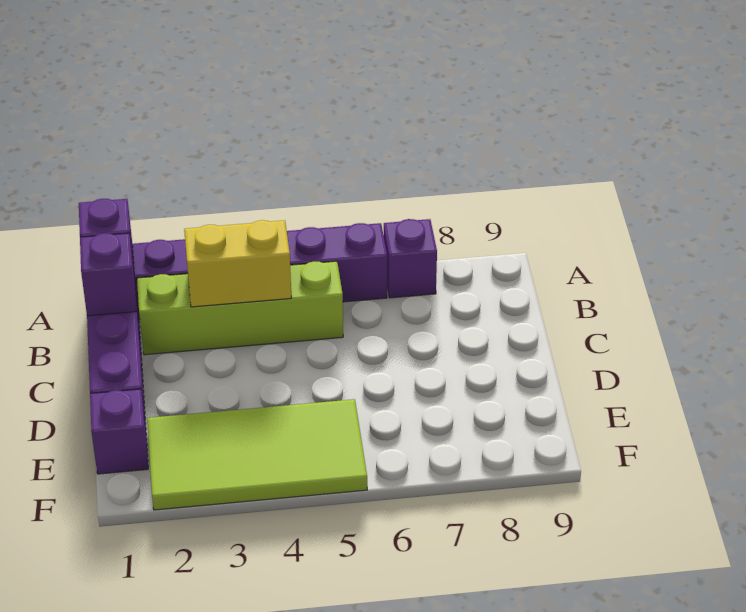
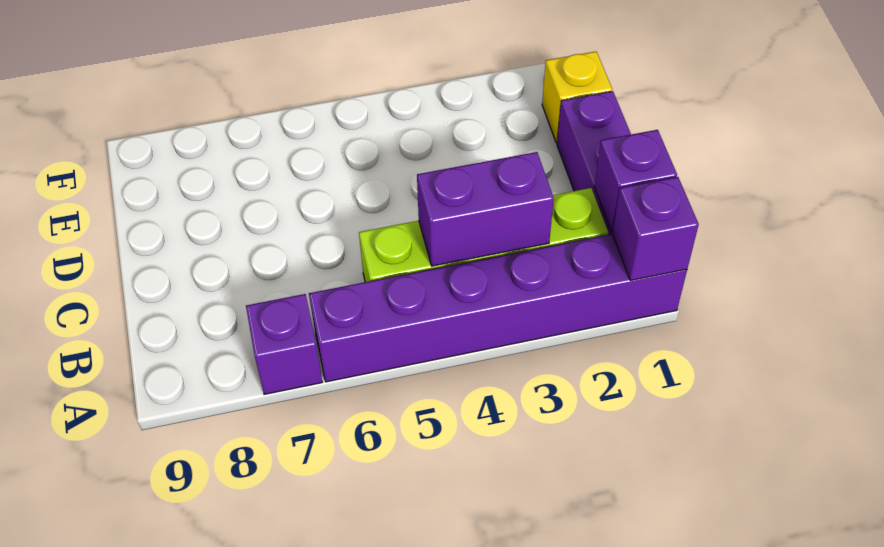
yellow 1x2 brick [184,220,291,307] -> purple 1x2 brick [417,152,554,266]
purple 1x1 brick [90,389,148,474] -> yellow 1x1 brick [542,52,612,143]
lime 2x4 tile [147,399,367,510] -> none

